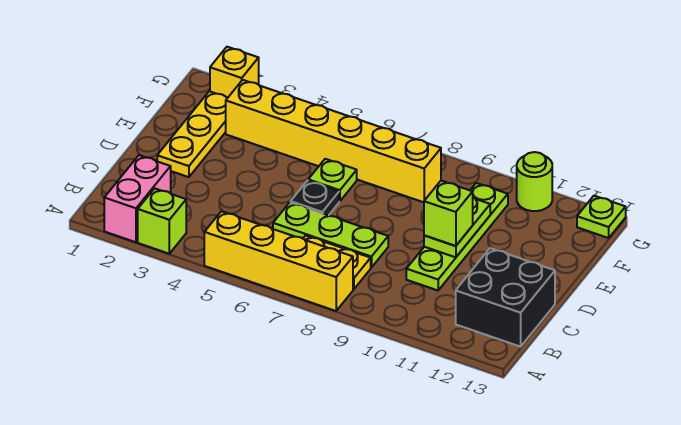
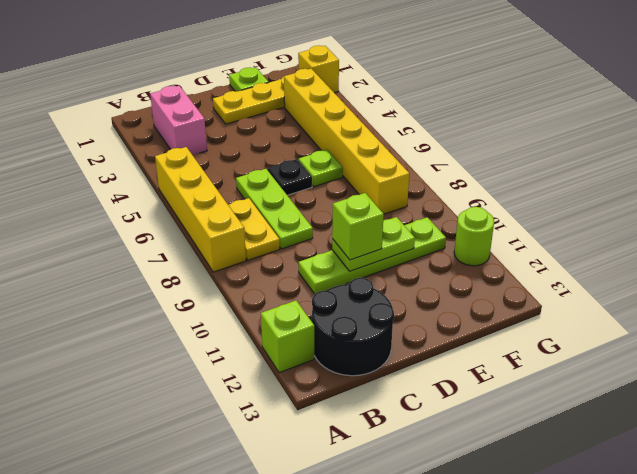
pink 1x2 brick [104,155,171,242] -> pink 1x2 brick turned to [150,86,207,155]
lime 1x1 brick [138,188,186,254] -> lime 1x1 brick moved to [261,301,314,373]
black 2x2 brick [456,248,555,347] -> black 2x2 round brick [312,278,394,376]
lime 1x1 plate [577,196,626,238] -> lime 1x1 plate moved to [229,67,269,92]

